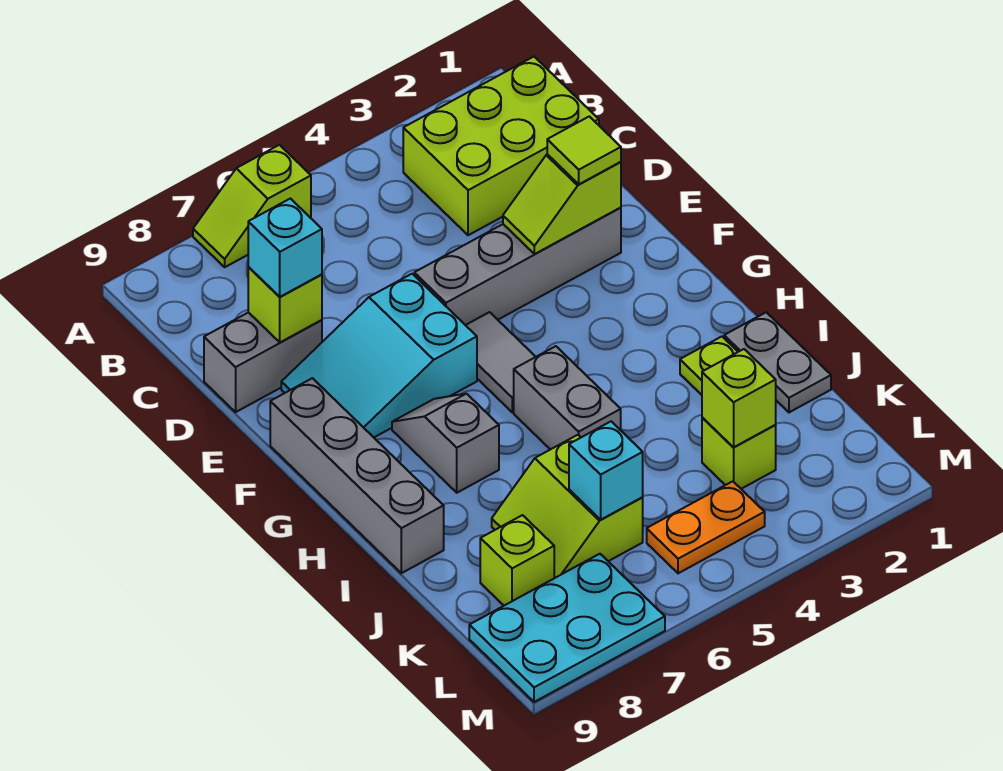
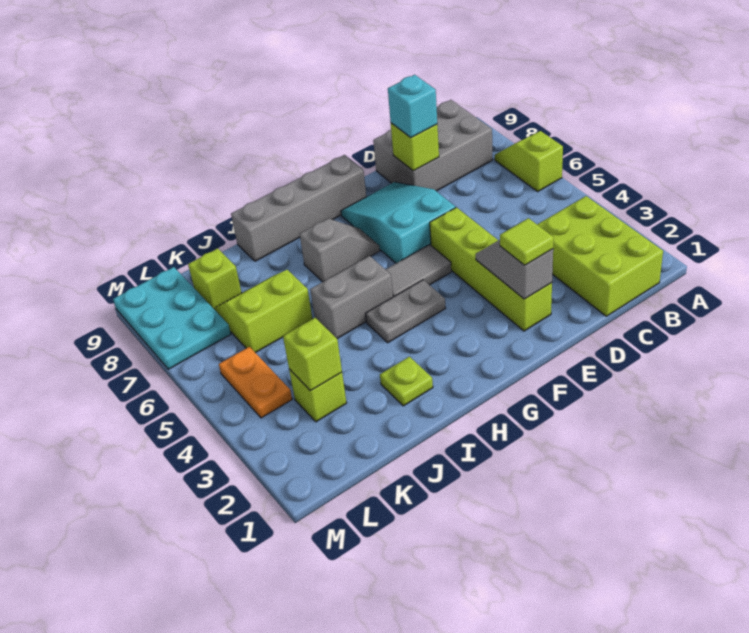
grey 1x2 brick [204,312,322,412] -> grey 2x3 brick [373,100,492,191]
grey 1x4 brick [414,208,621,325] -> lime 1x4 brick [430,207,552,331]
lime 1x2 slope [503,154,621,254] -> grey 1x2 slope [476,240,553,299]
grey 1x2 plate [724,312,831,412] -> grey 1x2 plate moved to [365,280,446,343]
cyan 1x1 brick [569,421,643,519] -> none

